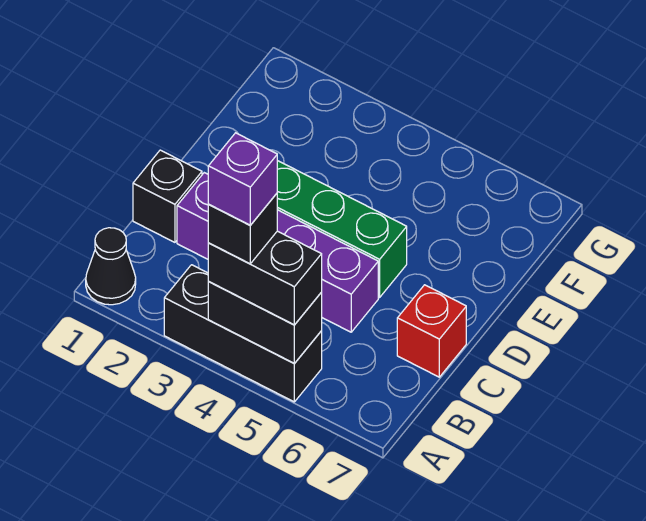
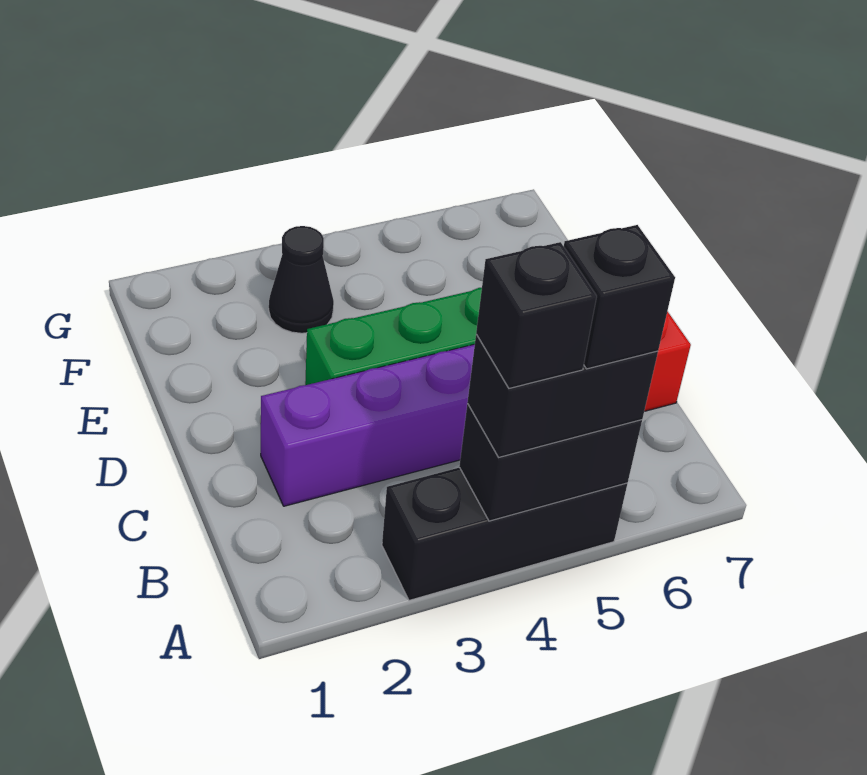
black 1x1 cone [86,228,136,305] -> black 1x1 cone moved to [269,226,334,333]
purple 1x1 brick [208,133,277,225] -> none
black 1x1 brick [133,150,202,242] -> black 1x1 brick moved to [564,225,675,369]

